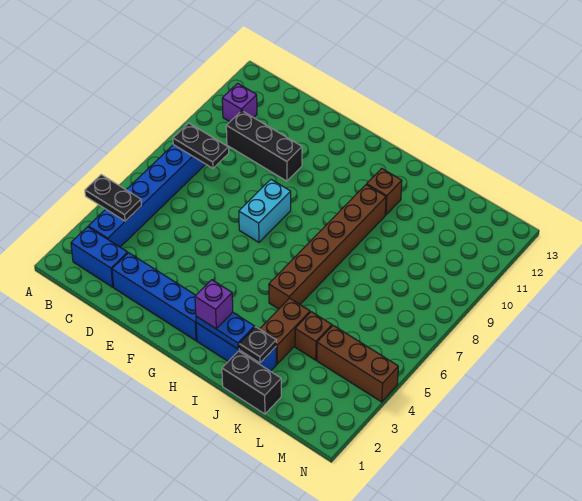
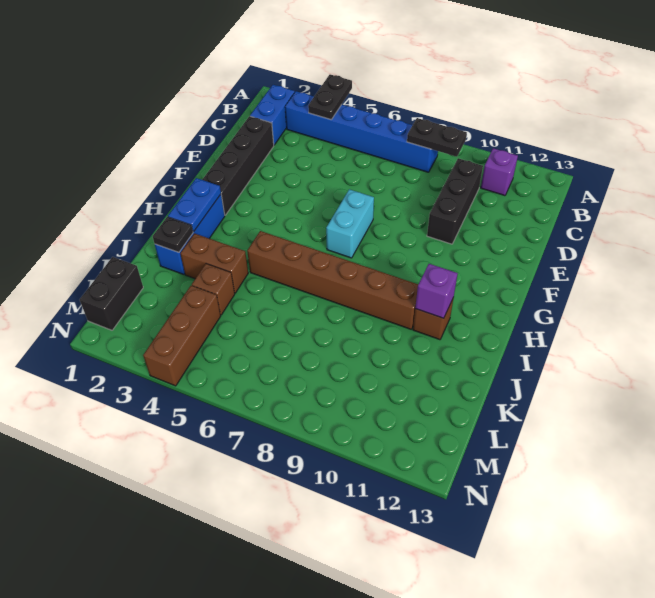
black 1x2 plate [173,123,229,168] -> black 1x2 plate turned to [407,118,467,157]
blue 1x4 brick [112,253,197,341] -> black 1x4 brick [202,116,274,215]
cyan 1x2 brick [239,180,291,242] -> cyan 1x2 brick turned to [326,189,374,258]
purple 1x1 brick [195,280,233,328] -> purple 1x1 brick moved to [415,264,458,318]
black 1x2 brick [222,351,281,414] -> black 1x2 brick moved to [80,257,143,330]

